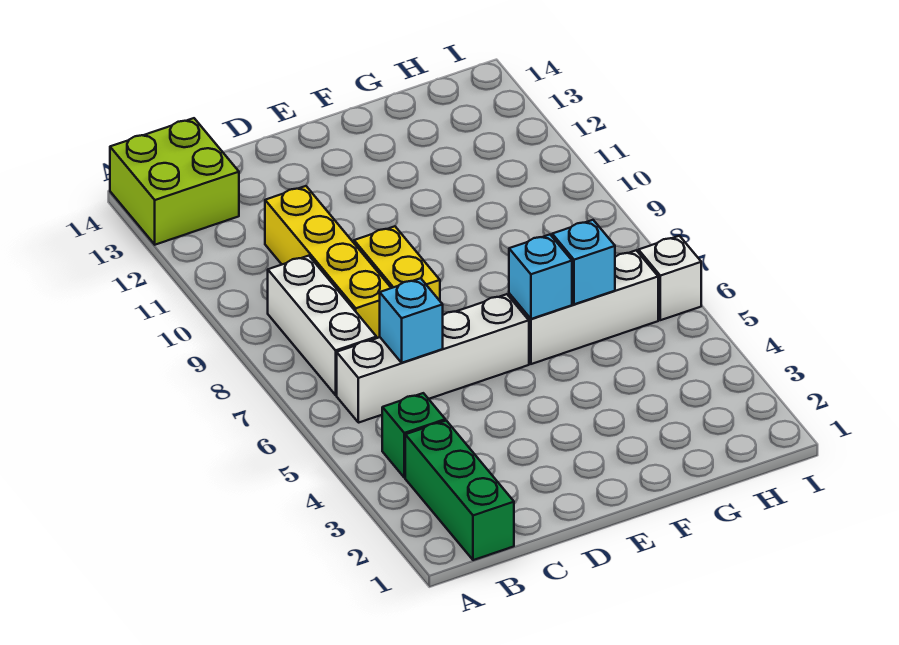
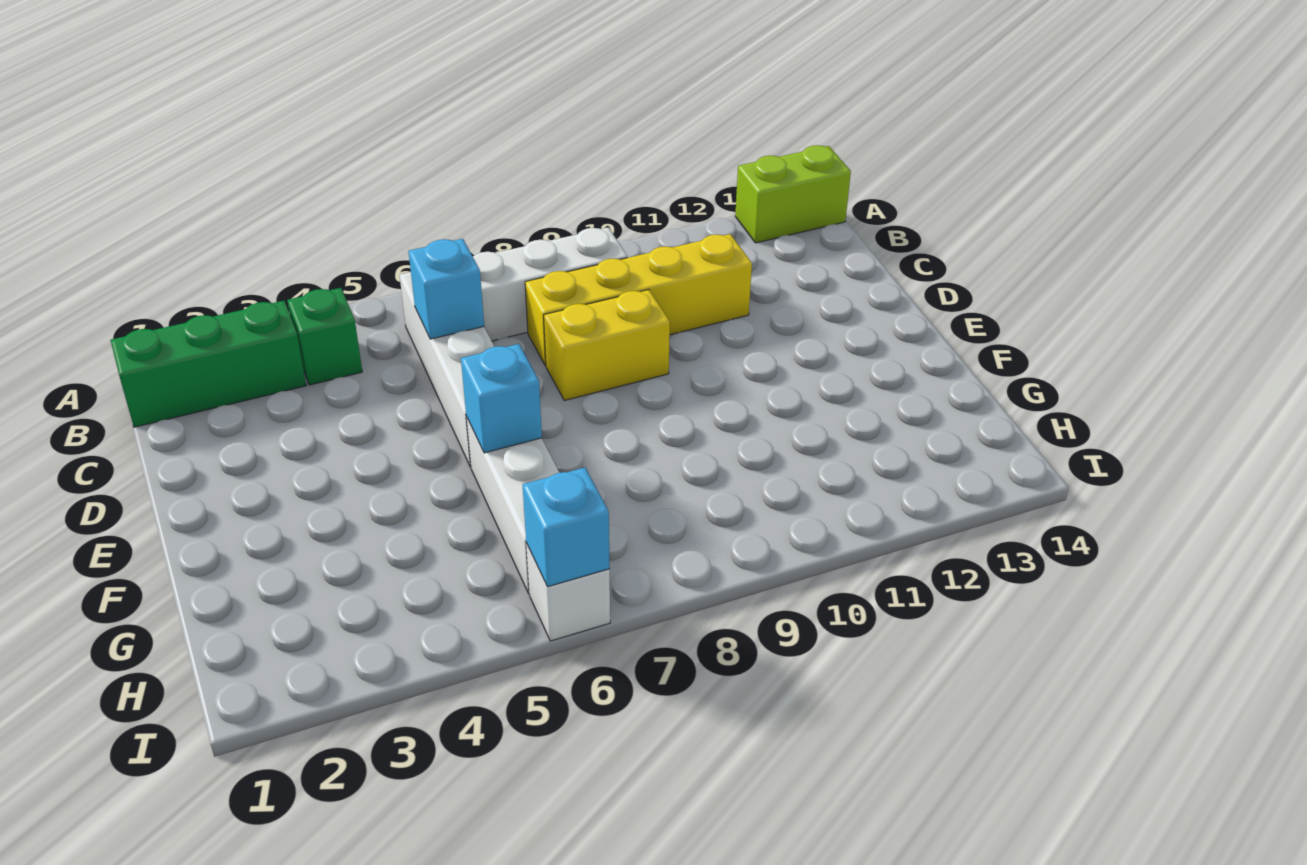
lime 2x2 brick [110,118,239,245] -> lime 1x2 brick [735,145,851,243]
cyan 1x1 brick [552,220,615,304] -> cyan 1x1 brick moved to [523,468,610,587]

